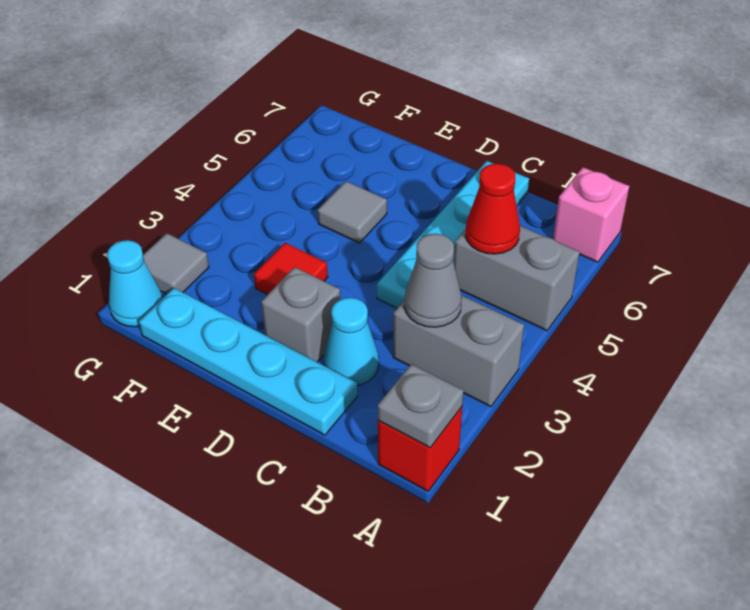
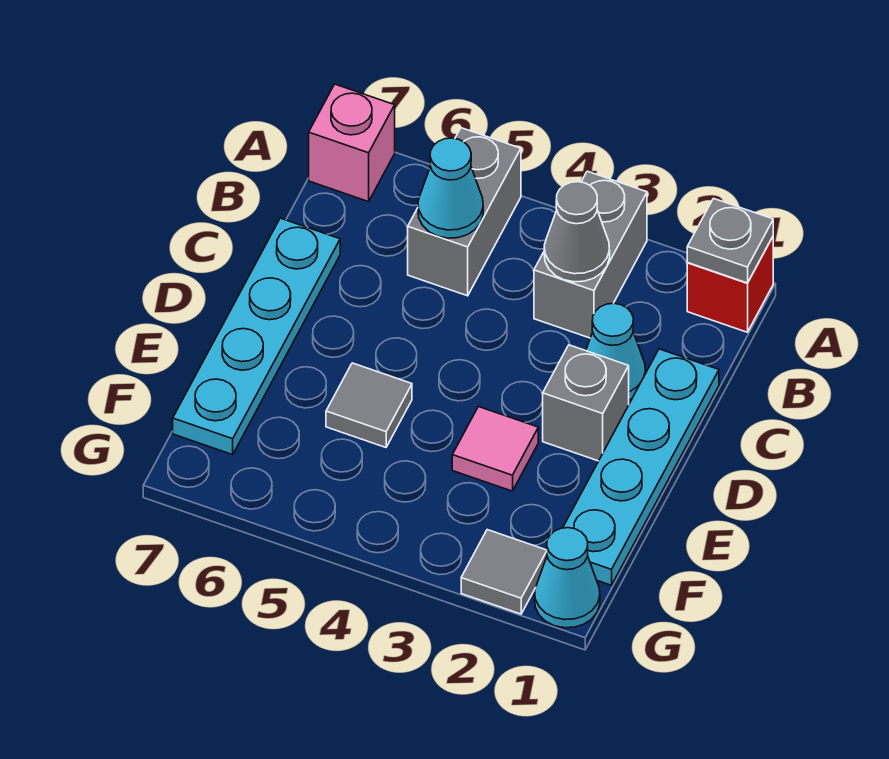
red 1x1 cone [465,164,520,254] -> cyan 1x1 cone [418,138,483,238]
cyan 1x4 plate [377,161,529,308] -> cyan 1x4 plate turned to [173,218,340,455]
red 1x1 tile [254,243,328,295] -> pink 1x1 tile [452,407,538,491]

